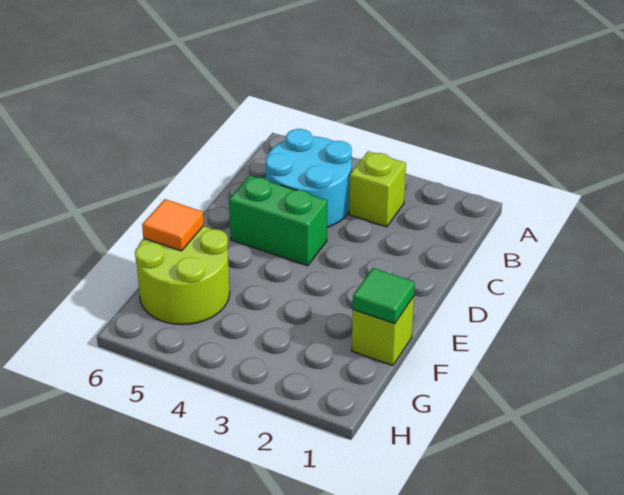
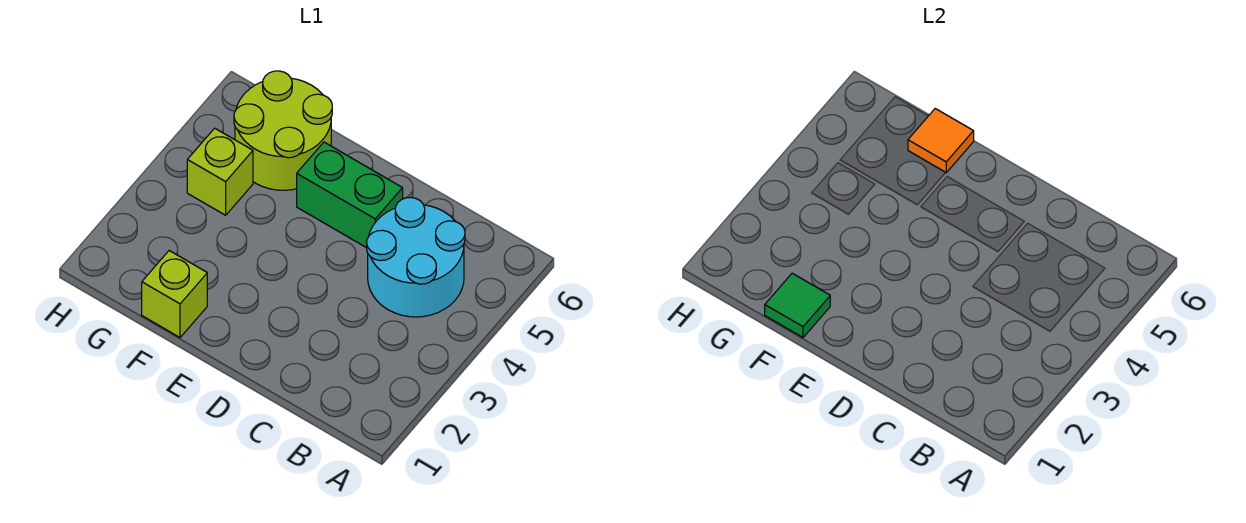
lime 1x1 brick [349,151,406,227] -> lime 1x1 brick moved to [187,128,253,215]
green 1x2 brick [229,175,327,266] -> green 1x2 brick turned to [297,142,403,248]

